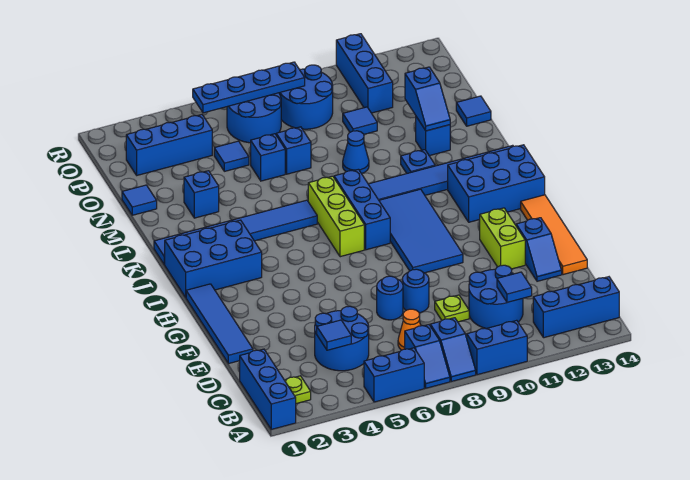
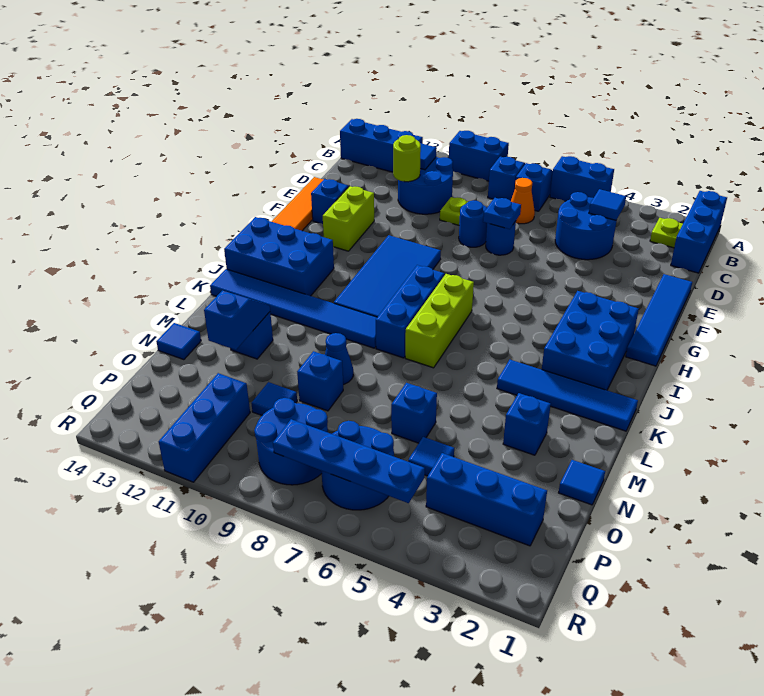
none -> lime 1x1 round brick [393,135,421,182]
blue 2x3 brick [164,220,262,297] -> blue 2x3 brick turned to [542,291,639,390]
blue 1x6 tile [154,200,317,264] -> blue 1x4 tile [497,360,638,431]
blue 1x1 plate [401,150,435,173] -> blue 1x1 plate moved to [483,198,521,229]
blue 1x1 brick [276,127,311,174] -> blue 1x1 brick moved to [297,351,343,411]

